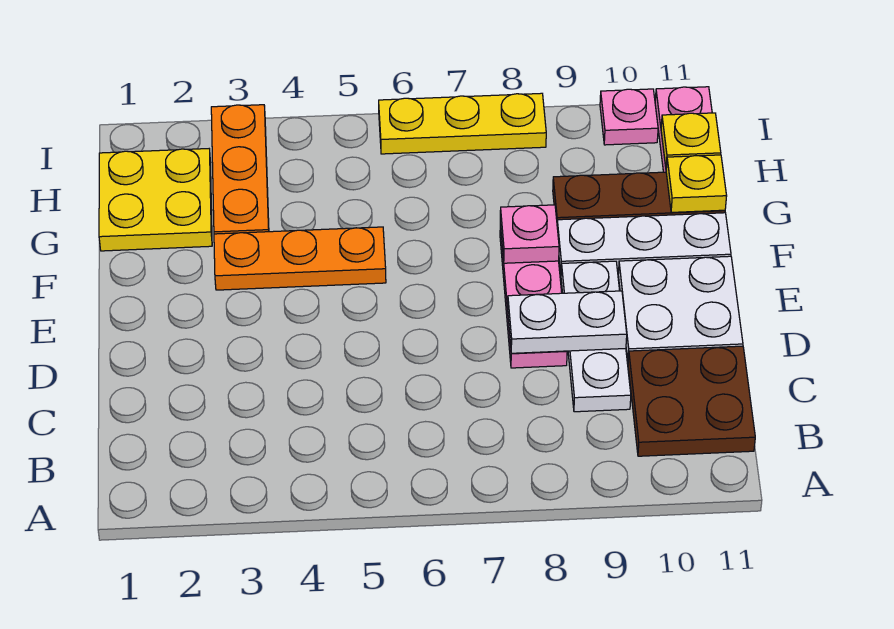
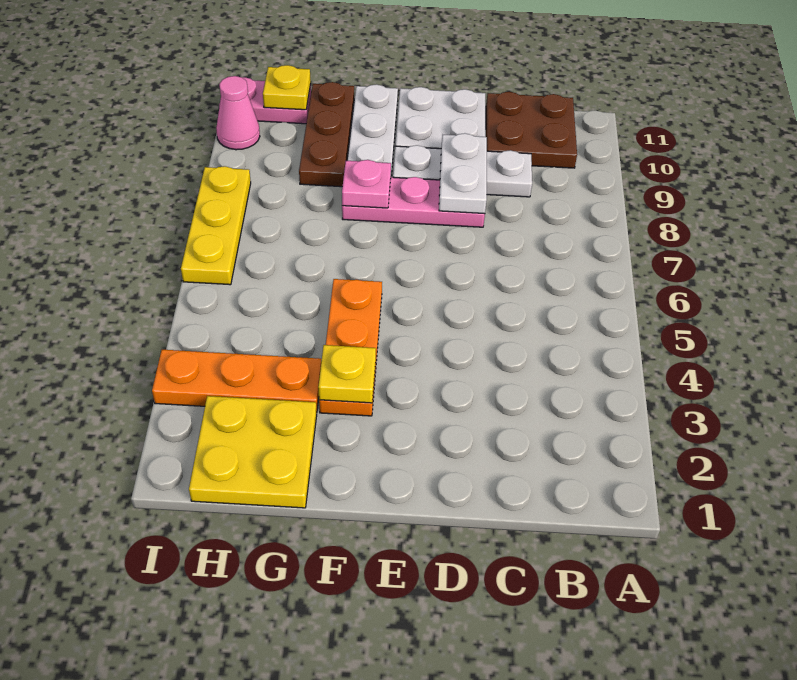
yellow 1x1 plate [666,155,727,212] -> yellow 1x1 plate moved to [318,345,376,403]
pink 1x1 plate [600,89,658,145] -> pink 1x1 cone [216,76,260,150]

